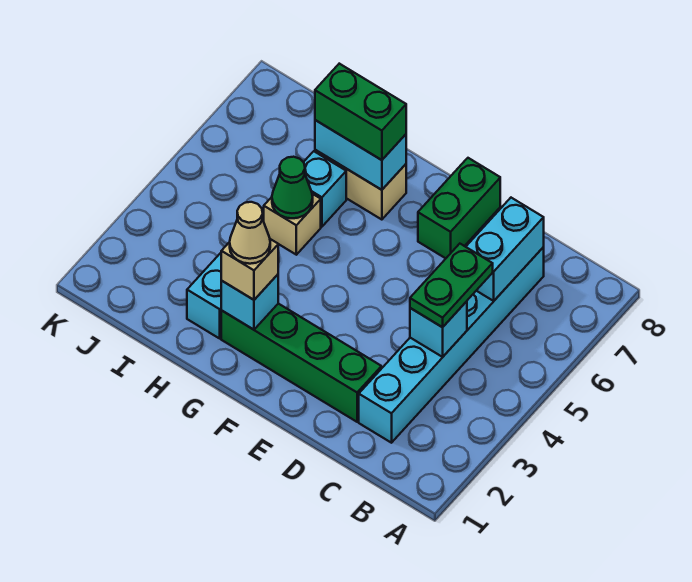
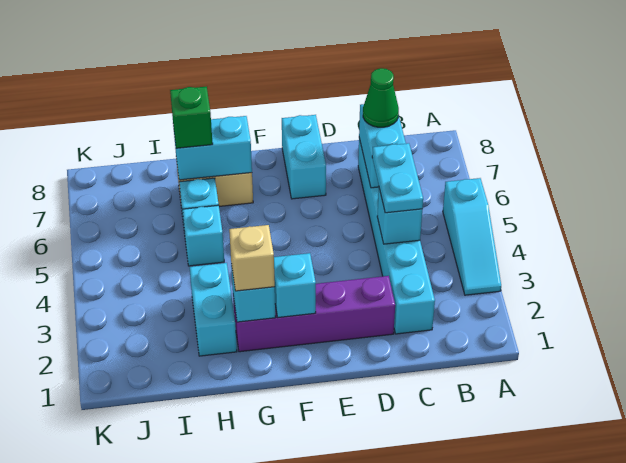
none -> cyan 1x3 slope [443,178,501,295]
green 1x2 plate [410,244,493,327] -> cyan 1x2 plate [372,143,423,213]
green 1x4 brick [221,304,381,422] -> purple 1x4 brick [233,276,395,352]
green 1x2 brick [418,158,500,258] -> cyan 1x2 brick [282,115,326,199]
none -> cyan 1x1 brick [274,253,316,318]
tan 1x1 cone [230,202,270,264] -> none
green 1x2 brick [315,64,406,160] -> green 1x1 brick [170,87,213,148]
tan 1x1 brick [264,194,321,255] -> cyan 1x1 brick [183,205,224,266]
green 1x1 cone [272,157,313,218] -> green 1x1 cone moved to [363,68,399,127]

